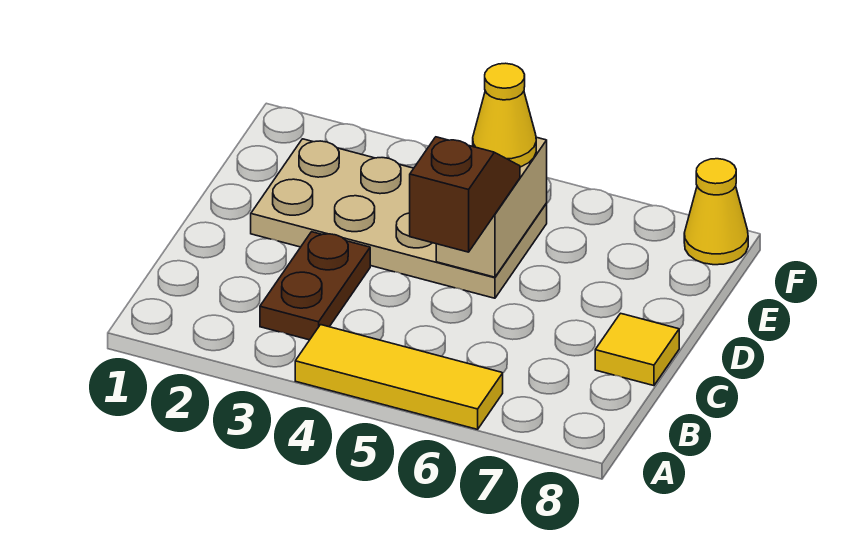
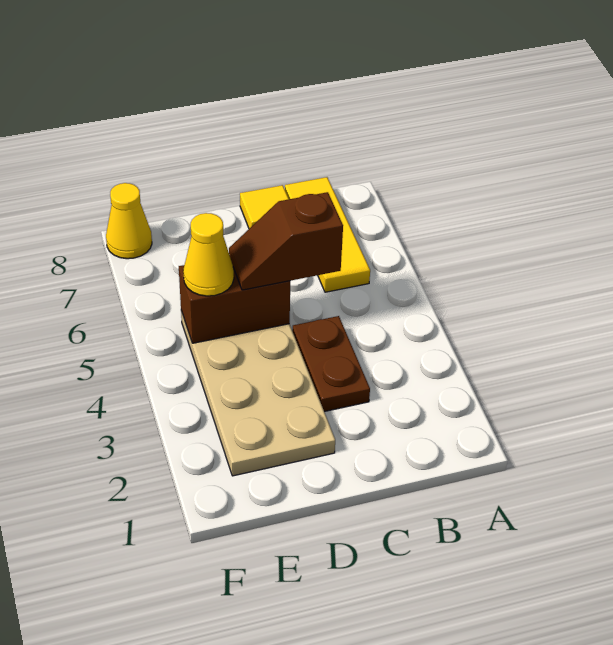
yellow 1x3 tile [295,325,503,429] -> yellow 1x3 tile moved to [285,177,370,292]
brown 1x2 plate [260,232,370,340] -> brown 1x2 plate turned to [292,316,370,412]
tan 1x2 brick [436,137,547,277] -> brown 1x2 brick [179,265,290,343]

